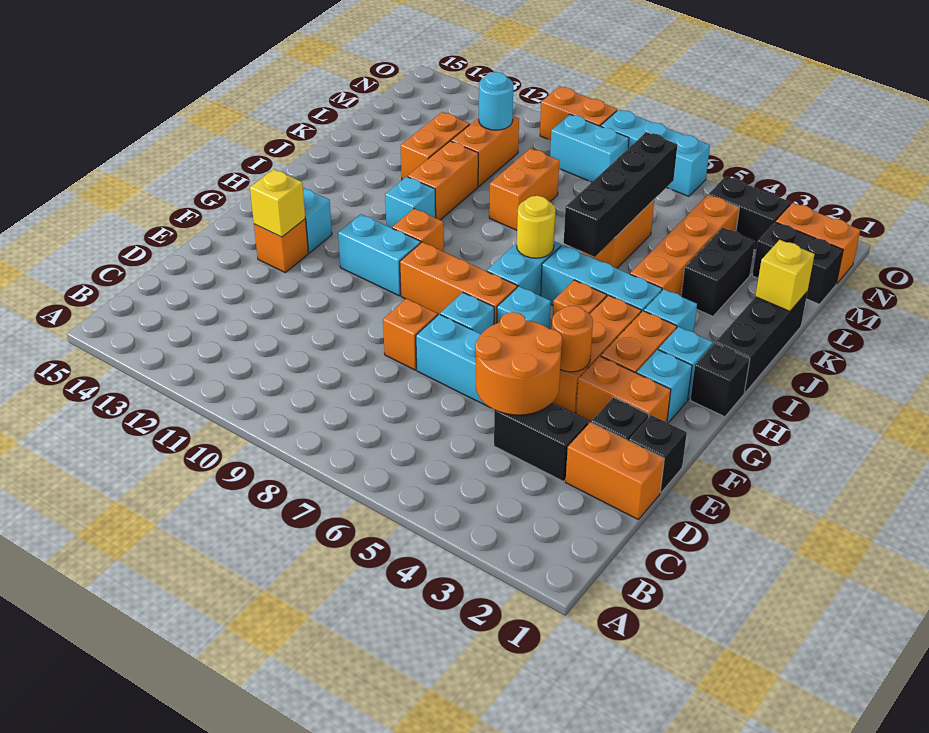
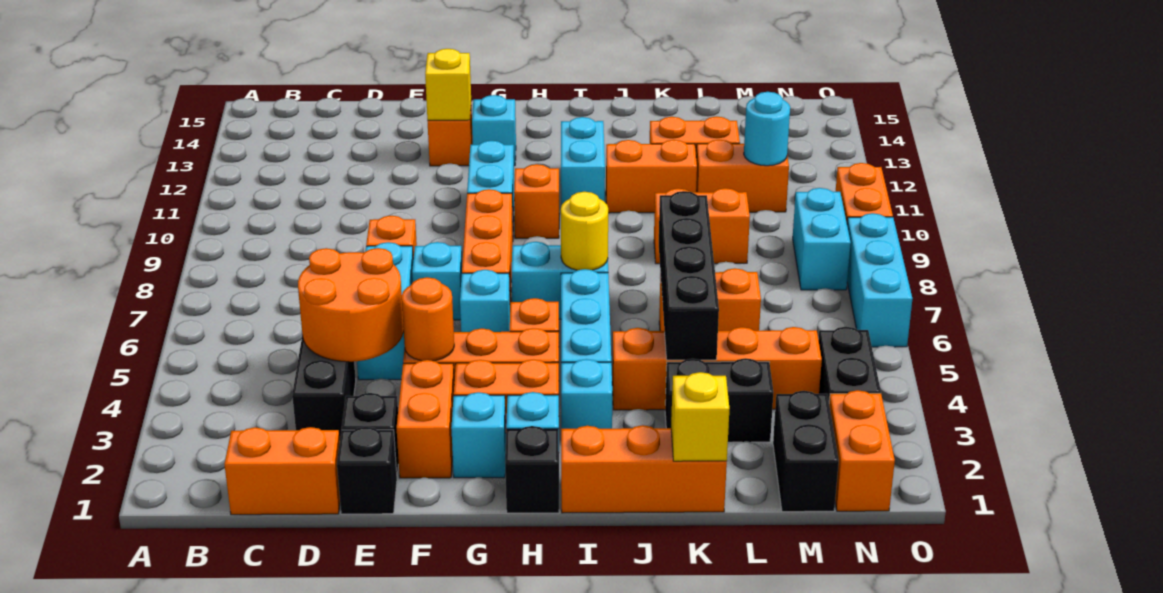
orange 1x2 brick [566,422,664,520] -> orange 1x2 brick turned to [224,427,340,515]
black 1x3 brick [716,292,807,393] -> orange 1x3 brick [561,425,727,513]
cyan 1x1 brick [385,177,436,228] -> cyan 1x2 brick [561,117,605,206]
black 1x4 brick [564,132,677,257] -> black 1x4 brick turned to [659,191,719,360]

